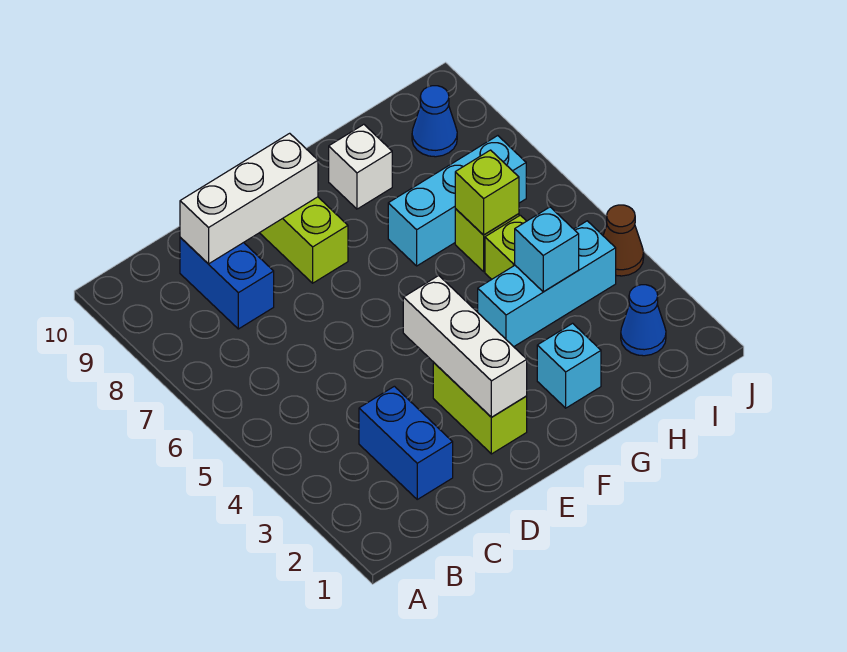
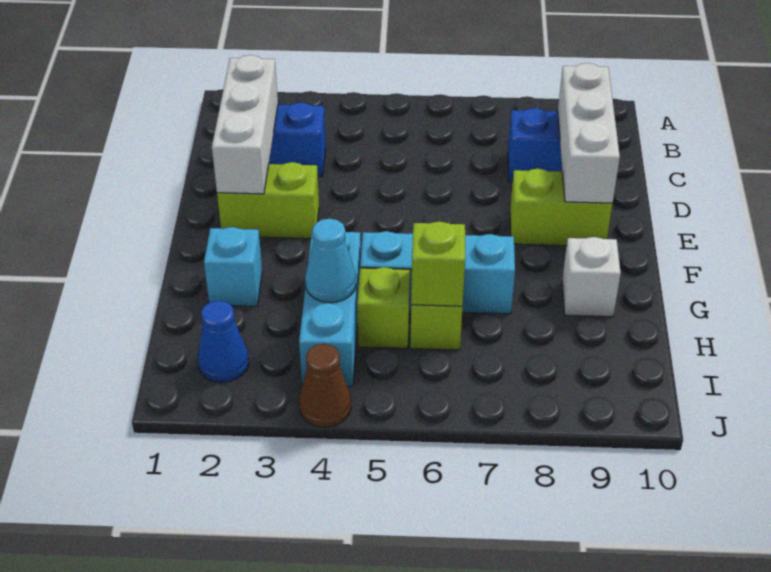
white 1x3 brick [403,276,527,417] -> white 1x3 brick turned to [212,55,278,194]
cyan 1x3 brick [388,136,526,266] -> cyan 1x3 brick turned to [360,231,515,314]
cyan 1x1 brick [515,207,579,292] -> cyan 1x1 cone [305,219,356,302]
blue 1x1 cone [412,86,457,157] -> none

